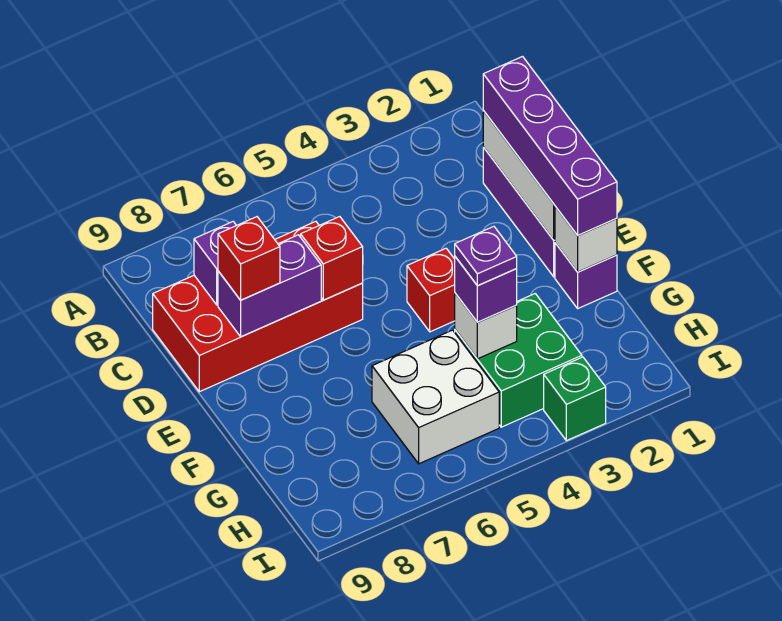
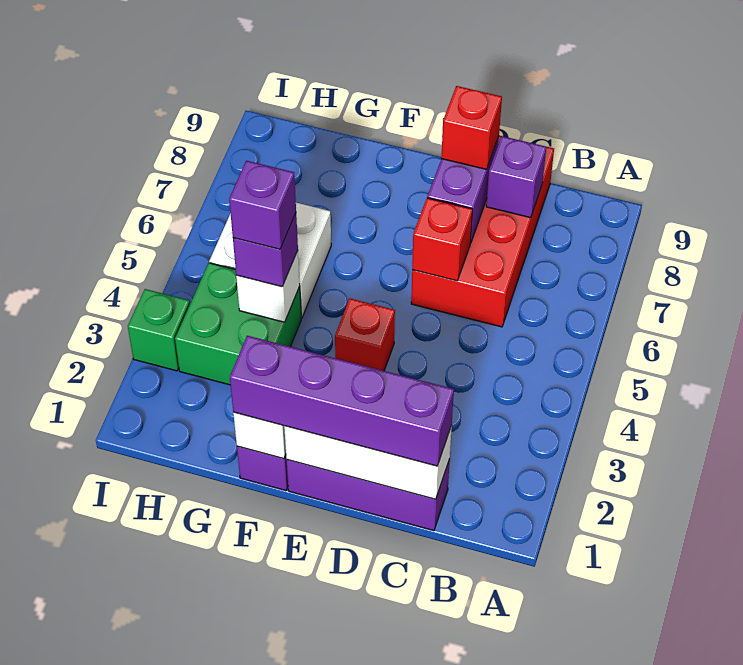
purple 1x1 plate [455,226,517,286] -> purple 1x1 brick [229,161,296,249]

